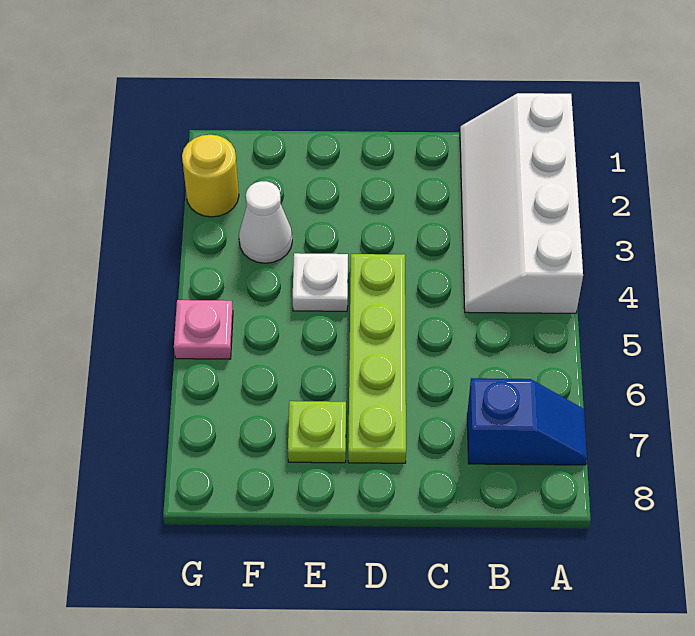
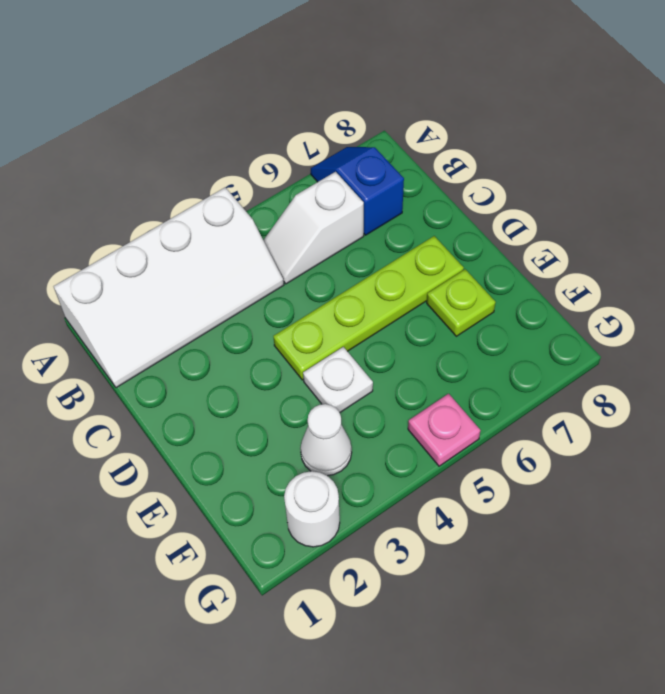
none -> white 1x2 slope [264,172,364,284]
yellow 1x1 round brick [182,135,239,217] -> white 1x1 round brick [284,471,340,547]

